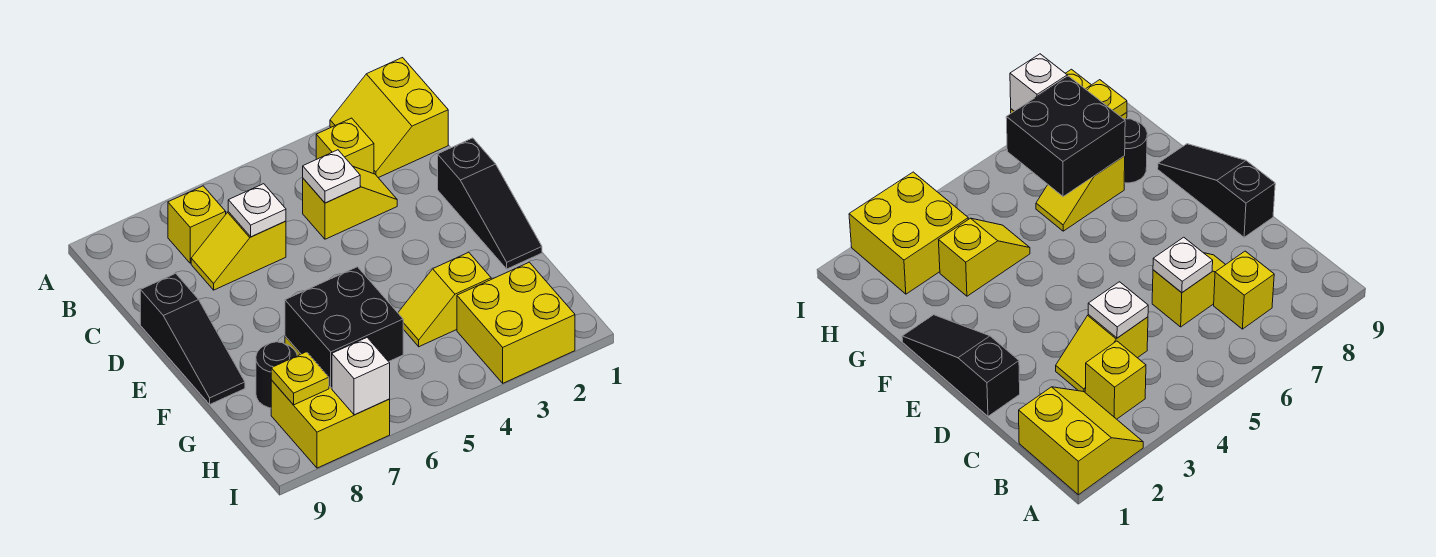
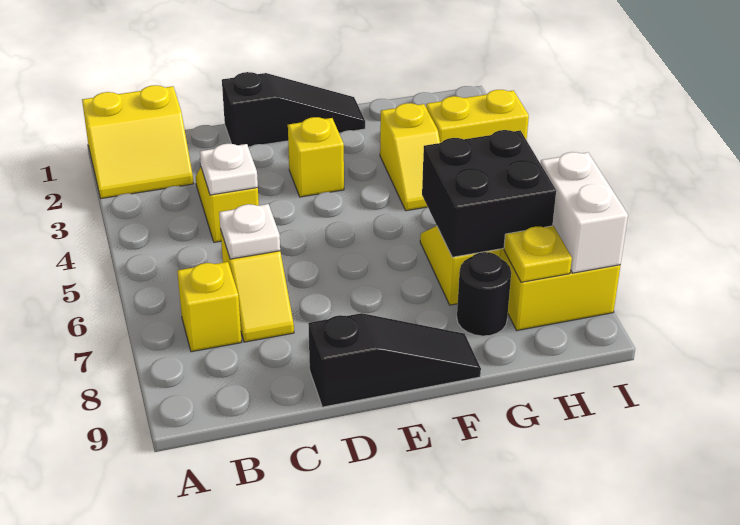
yellow 1x1 brick [316,118,374,174] -> yellow 1x1 brick moved to [288,117,344,197]
yellow 2x2 brick [457,262,575,383] -> yellow 1x2 brick [426,90,529,143]
white 1x1 brick [332,338,390,415] -> white 1x2 brick [541,152,628,273]

